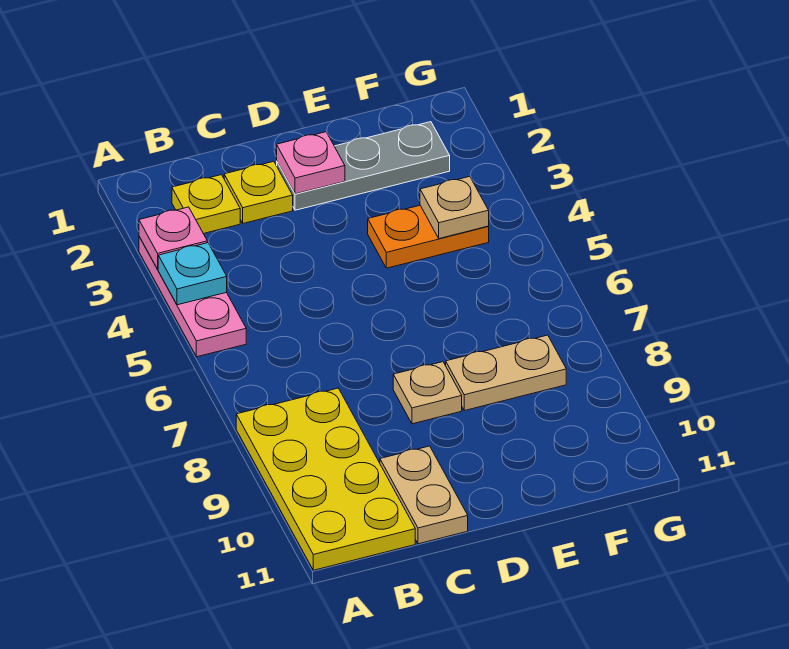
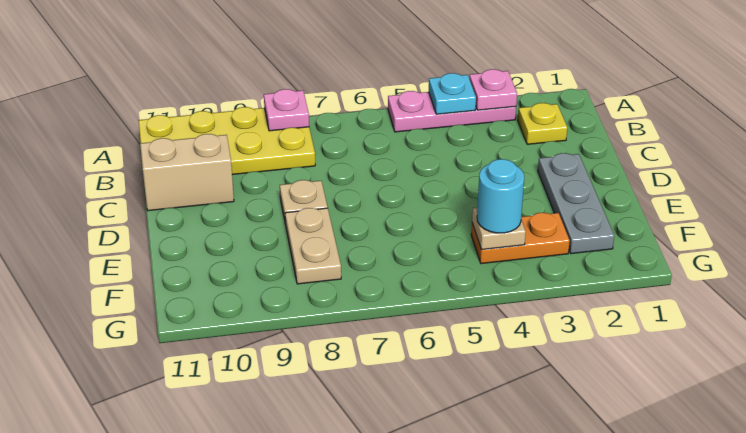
yellow 1x1 plate [224,161,293,223] -> none
tan 1x2 plate [380,446,468,544] -> tan 1x2 brick [140,134,234,211]
pink 1x1 plate [277,132,345,194] -> pink 1x1 plate moved to [264,89,309,131]
orange 1x2 plate [368,206,489,268] -> orange 1x2 plate turned to [471,213,570,264]
none -> cyan 1x1 round brick [477,159,524,233]

